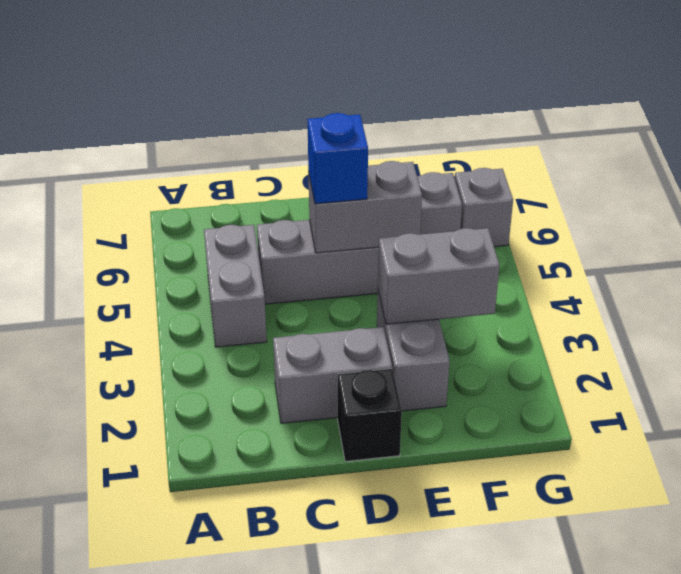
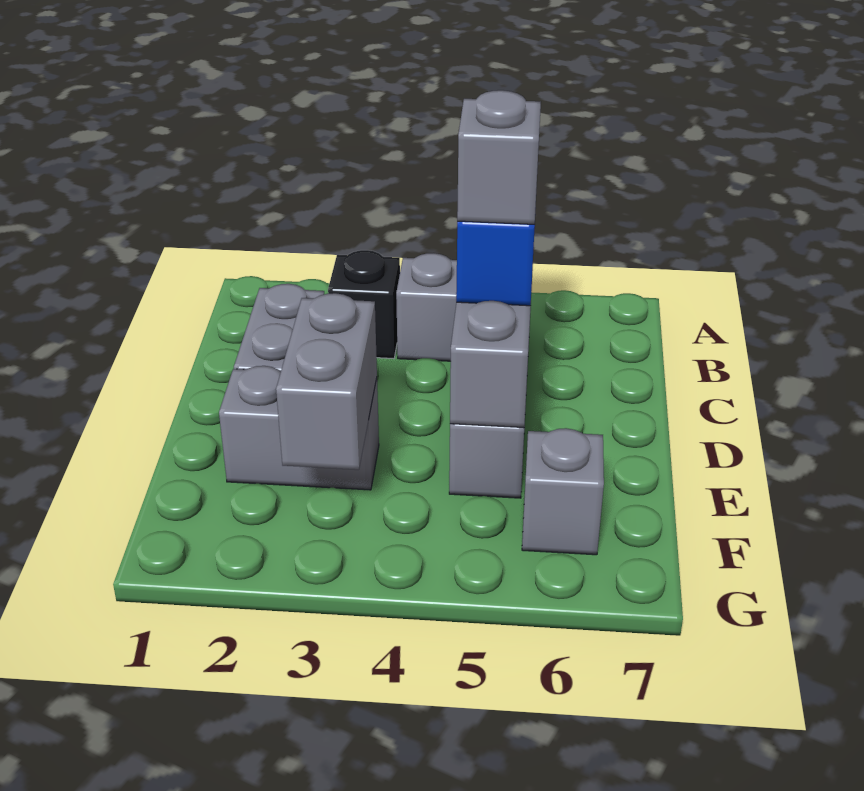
black 1x1 brick [338,368,402,461] -> black 1x1 brick moved to [328,250,400,359]
grey 1x1 brick [455,168,513,247] -> grey 1x1 brick moved to [457,90,541,224]

